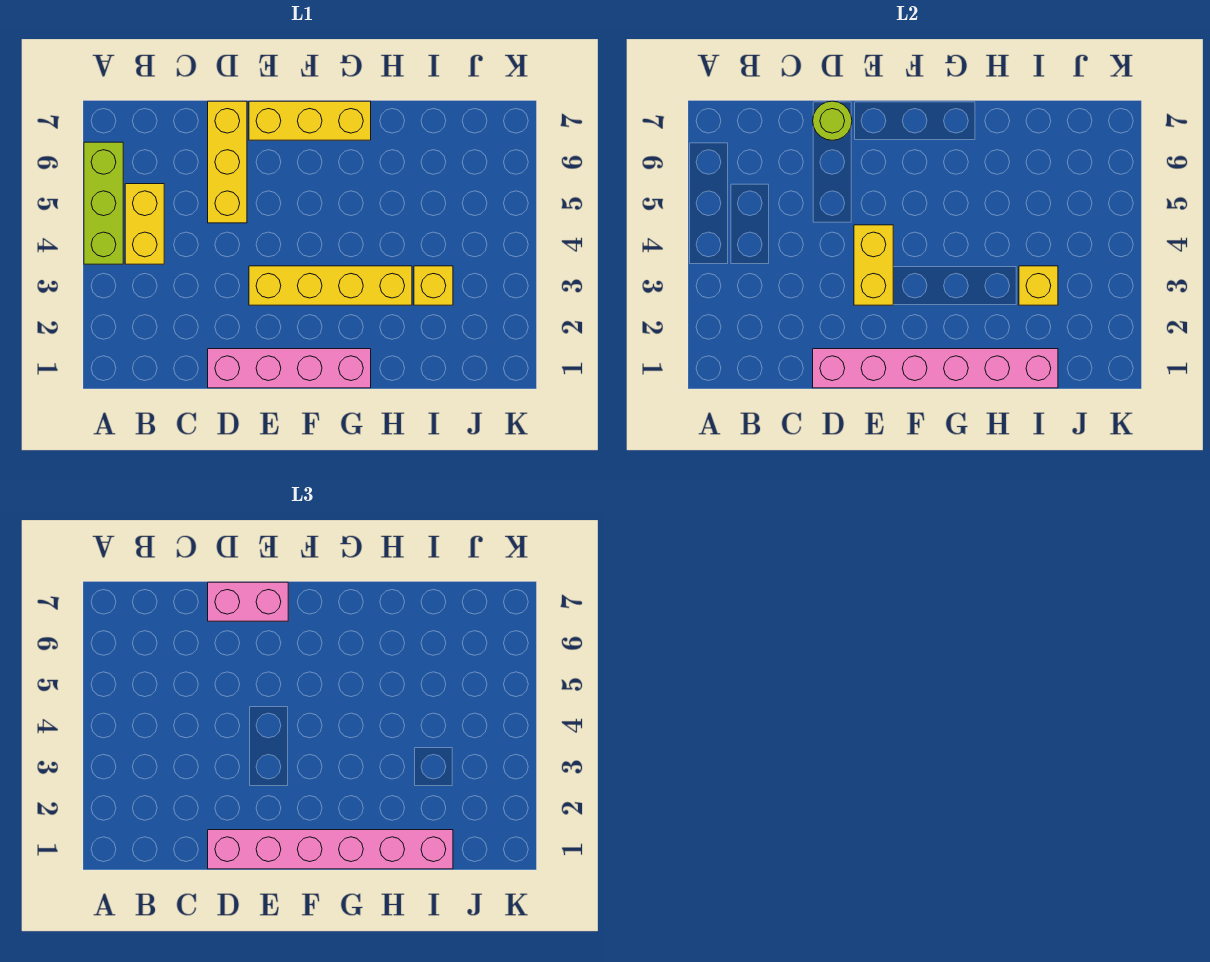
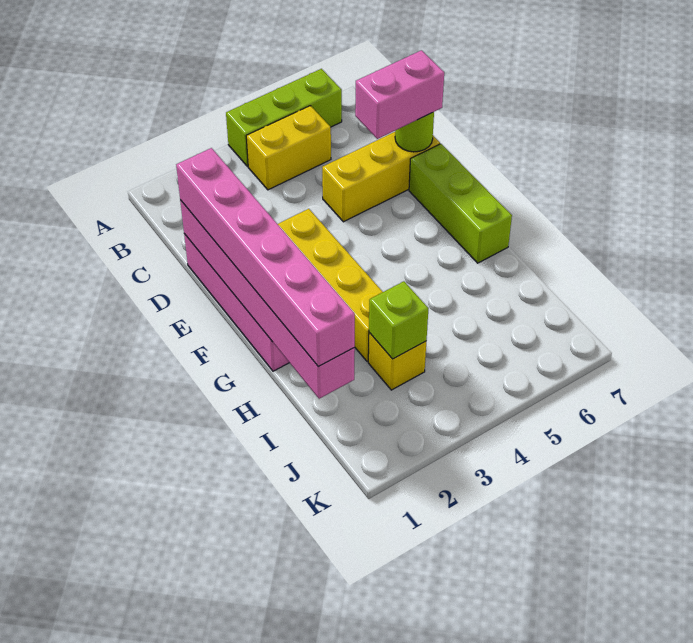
pink 1x2 brick [208,582,288,621] -> pink 1x2 brick turned to [355,50,444,139]
yellow 1x2 brick [854,225,893,305] -> none
yellow 1x3 brick [249,101,371,140] -> lime 1x3 brick [409,144,512,263]
yellow 1x1 brick [1019,266,1058,305] -> lime 1x1 brick [369,281,428,359]

